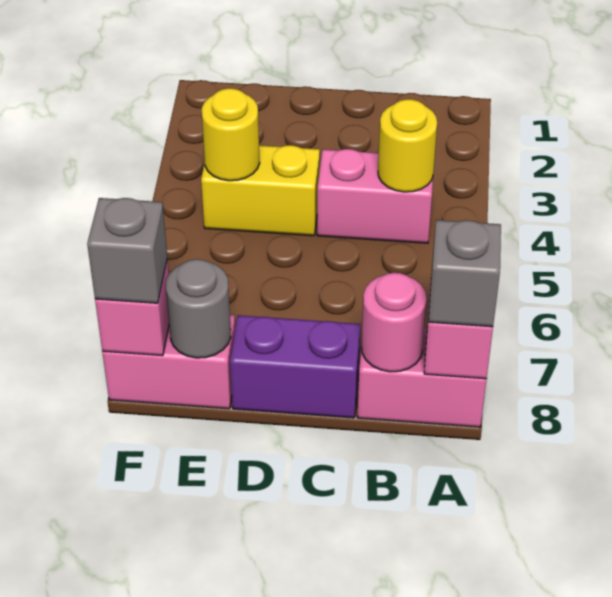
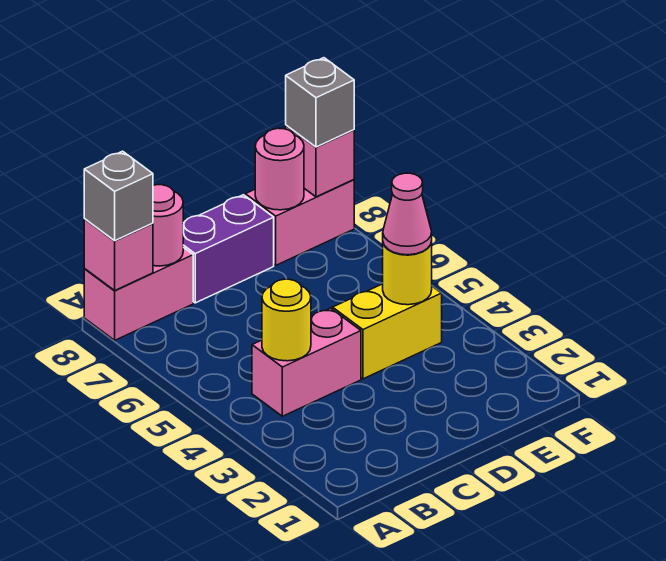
none -> pink 1x1 cone [383,173,432,255]
grey 1x1 round brick [166,259,231,358] -> pink 1x1 round brick [255,128,304,210]

